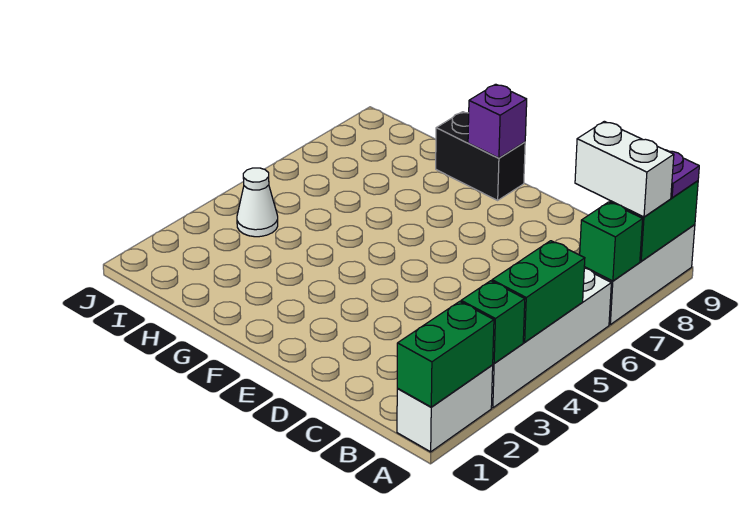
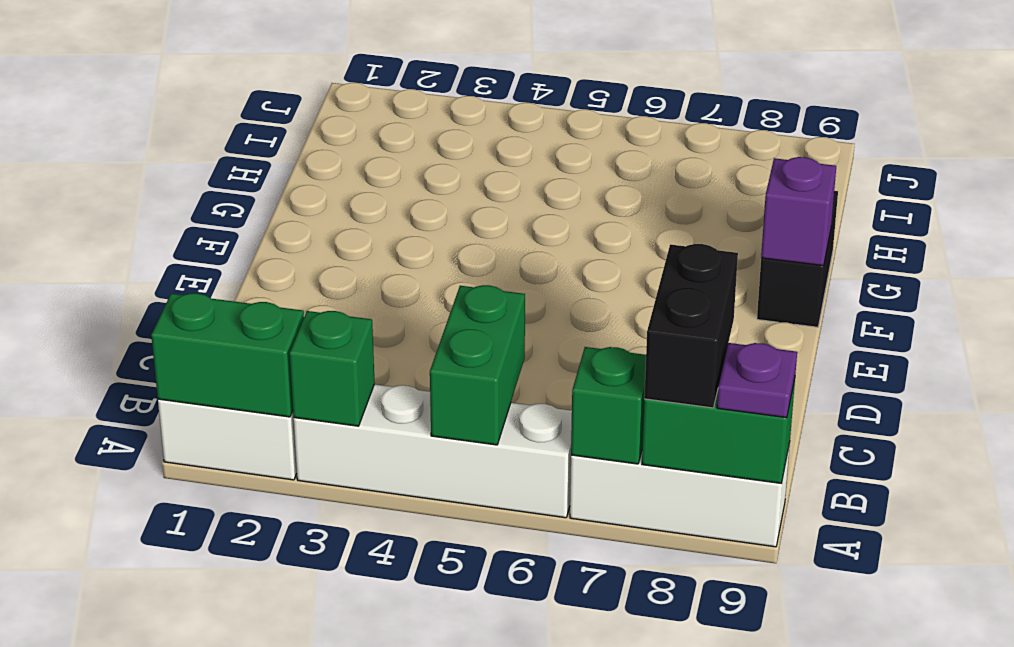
green 1x2 brick [492,241,585,342] -> green 1x2 brick turned to [430,285,525,445]
white 1x2 brick [575,121,674,217] -> black 1x2 brick [644,244,738,408]
white 1x1 cone [237,168,278,237] -> none

